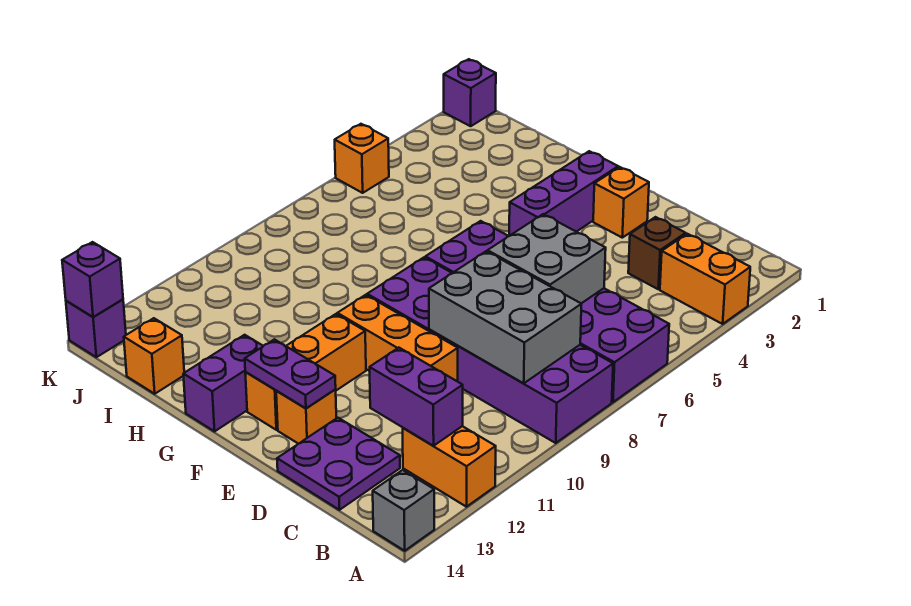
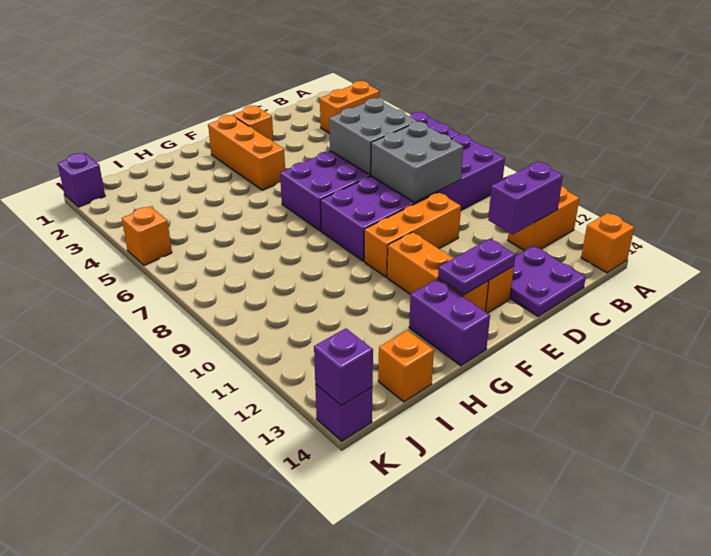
grey 1x1 brick [373,470,434,551] -> orange 1x1 brick [581,213,634,273]
grey 2x3 brick [429,251,581,383] -> grey 2x2 brick [371,122,463,203]
brown 1x1 brick [628,217,686,289] -> none
purple 1x3 brick [509,151,618,236] -> orange 1x3 brick [208,115,285,190]

